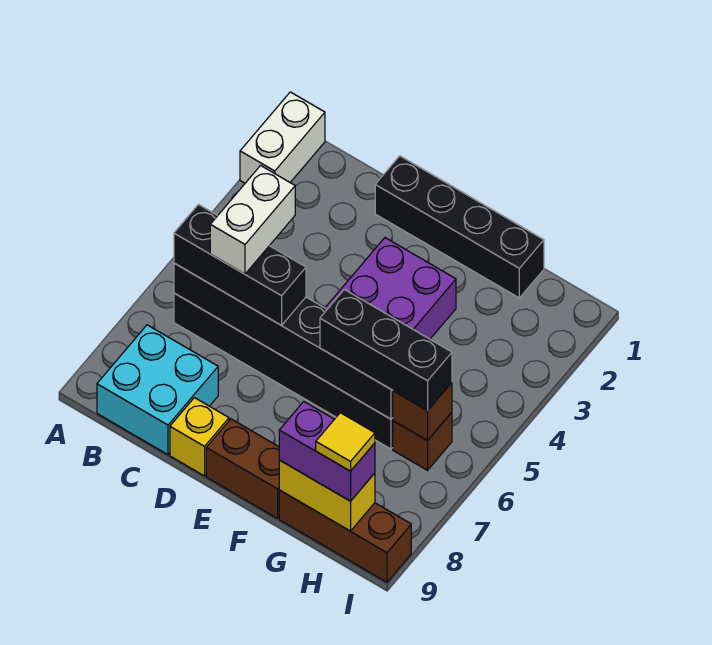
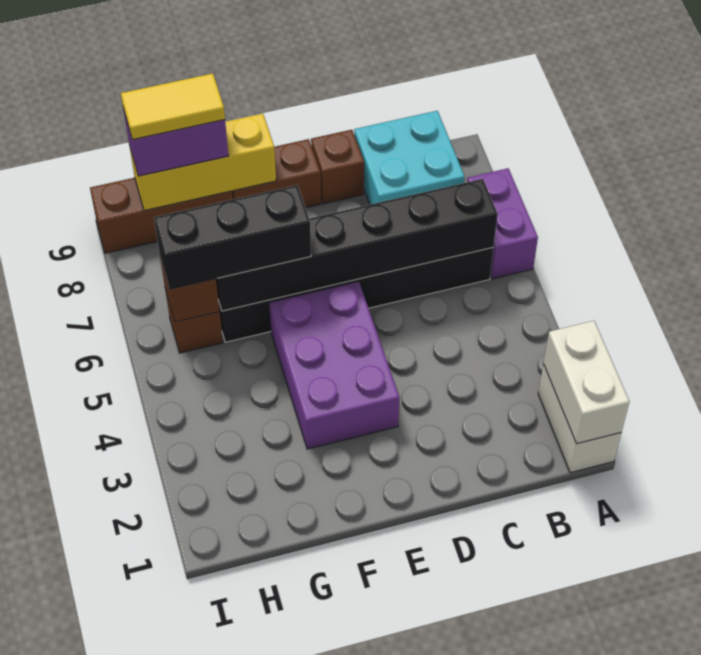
none -> purple 1x2 brick [467,168,538,279]
black 1x3 brick [174,205,306,325] -> none
white 1x2 brick [210,166,295,274] -> white 1x2 brick moved to [544,321,629,444]
black 1x4 brick [375,156,544,298] -> none
yellow 1x1 brick [170,398,229,476] -> brown 1x1 brick [311,130,364,204]
yellow 1x2 brick [279,460,375,531] -> yellow 1x3 brick [129,114,276,211]
yellow 1x1 tile [316,413,375,471] -> yellow 1x2 tile [121,73,225,140]

